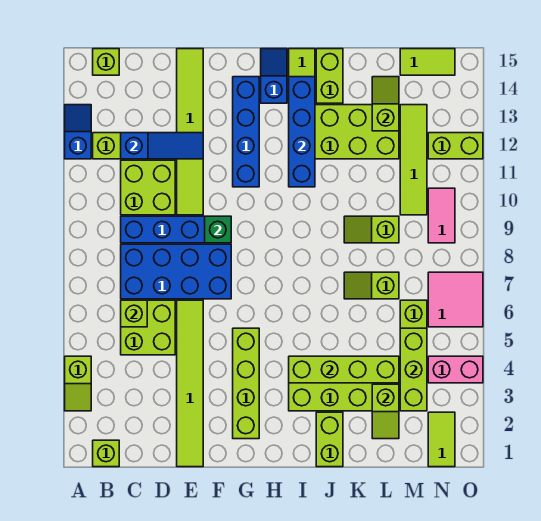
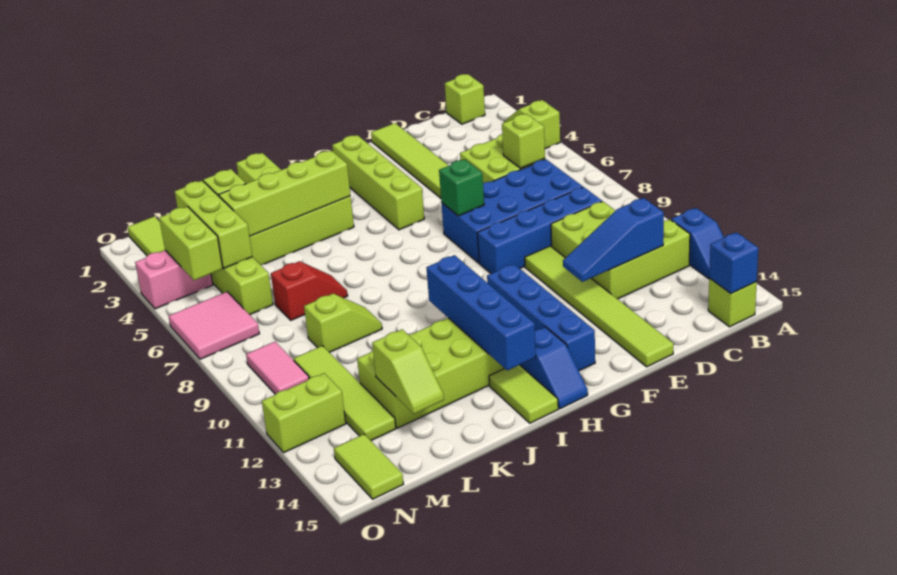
none -> blue 1x1 brick [709,232,758,294]
green 1x1 brick [205,216,231,243] -> green 1x1 brick moved to [439,160,484,216]
lime 1x2 brick [316,49,343,103] -> lime 1x2 brick moved to [159,207,223,280]
lime 1x2 slope [344,272,399,299] -> red 1x2 slope [271,261,348,320]
lime 1x2 tile [400,49,455,75] -> lime 1x2 tile turned to [334,434,403,499]

